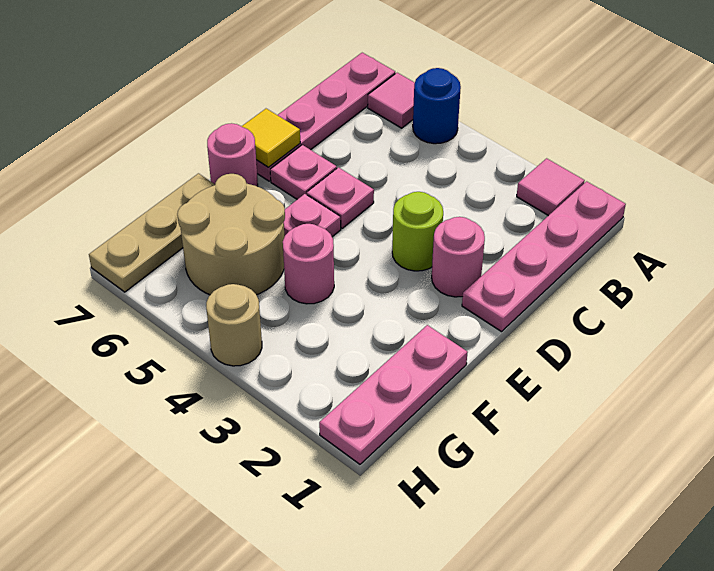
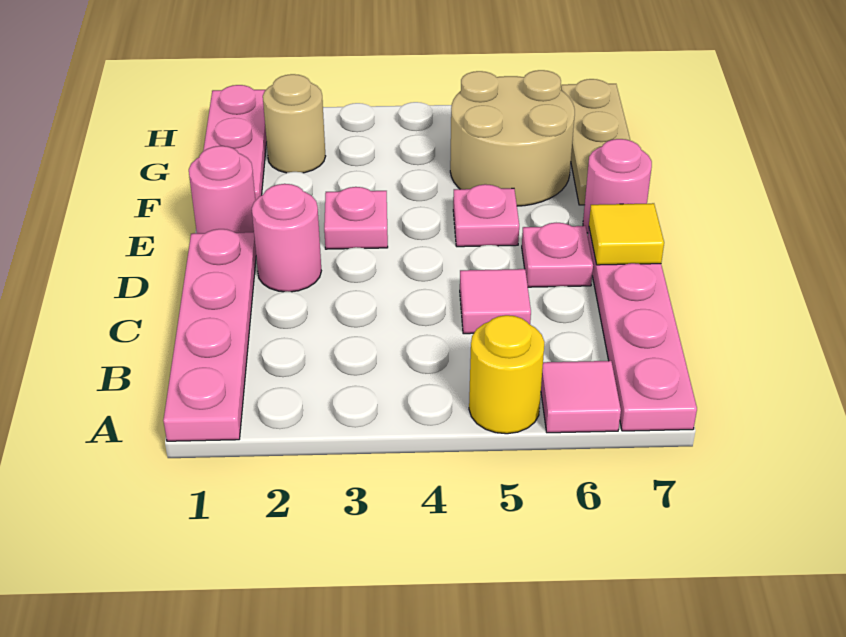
pink 1x1 tile [517,158,585,216] -> pink 1x1 tile moved to [460,269,531,334]
blue 1x1 round brick [413,68,461,144] -> yellow 1x1 round brick [469,315,544,434]
lime 1x1 round brick [392,192,443,271] -> none
pink 1x1 plate [307,167,374,228] -> pink 1x1 plate moved to [324,187,388,249]
pink 1x1 round brick [283,224,334,304] -> pink 1x1 round brick moved to [189,146,255,233]
tan 1x1 round brick [206,284,262,366] -> tan 1x1 round brick moved to [263,74,326,173]

